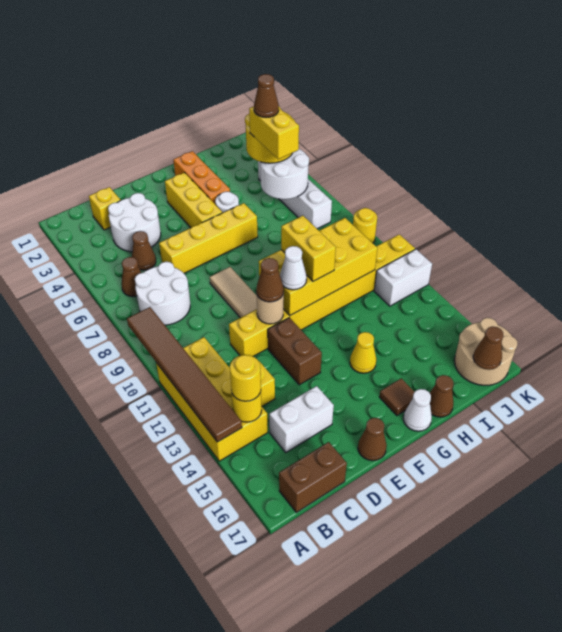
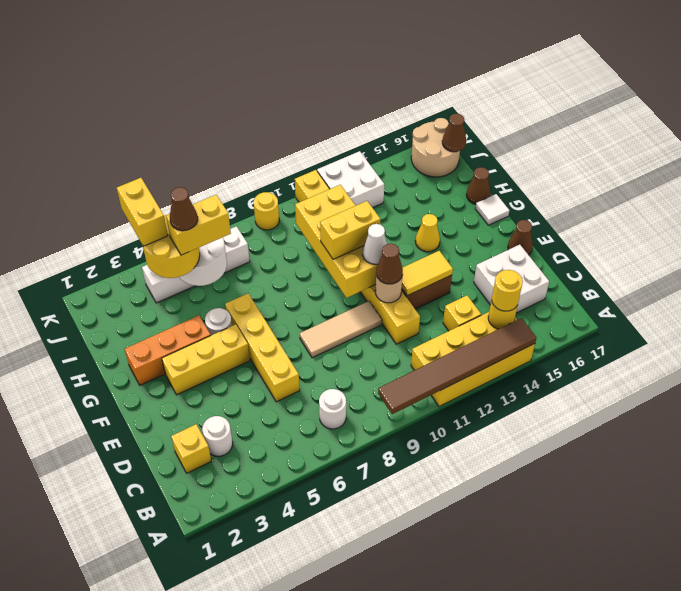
brown 1x1 cone [122,257,141,297] -> none
white 2x2 round brick [135,262,190,325] -> white 1x1 round brick [319,389,346,429]
brown 1x2 brick [279,442,347,512] -> none
white 2x2 round brick [108,193,161,252] -> white 1x1 round brick [202,416,233,456]
brown 1x1 cone [132,231,156,270] -> none
white 1x2 brick [269,386,334,452] -> white 2x2 brick [474,245,549,313]
none -> yellow 1x2 tile [402,251,453,296]
brown 1x1 tile [379,378,414,416] -> none
white 1x1 cone [403,389,432,431] -> white 1x1 tile [475,194,509,225]
none -> yellow 1x2 brick [117,178,168,246]
white 1x2 brick [374,249,432,306] -> white 2x2 brick [317,151,384,208]

